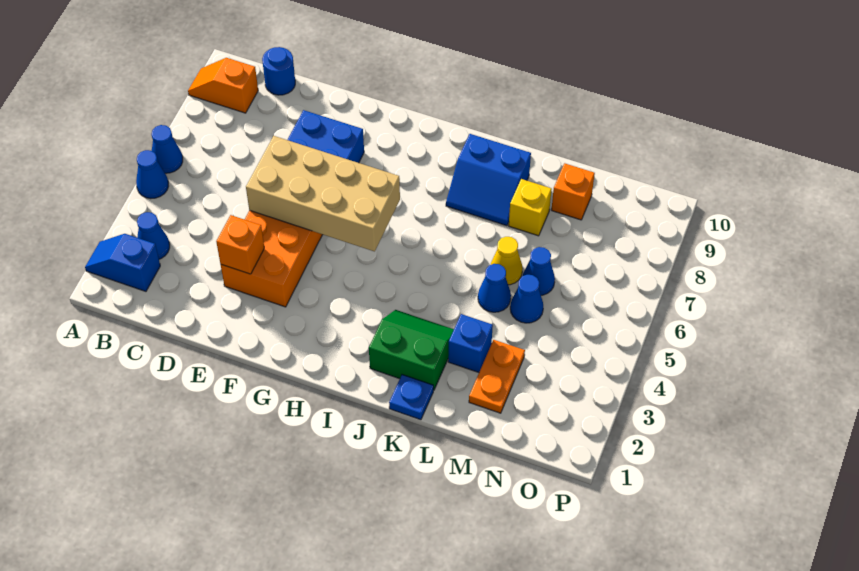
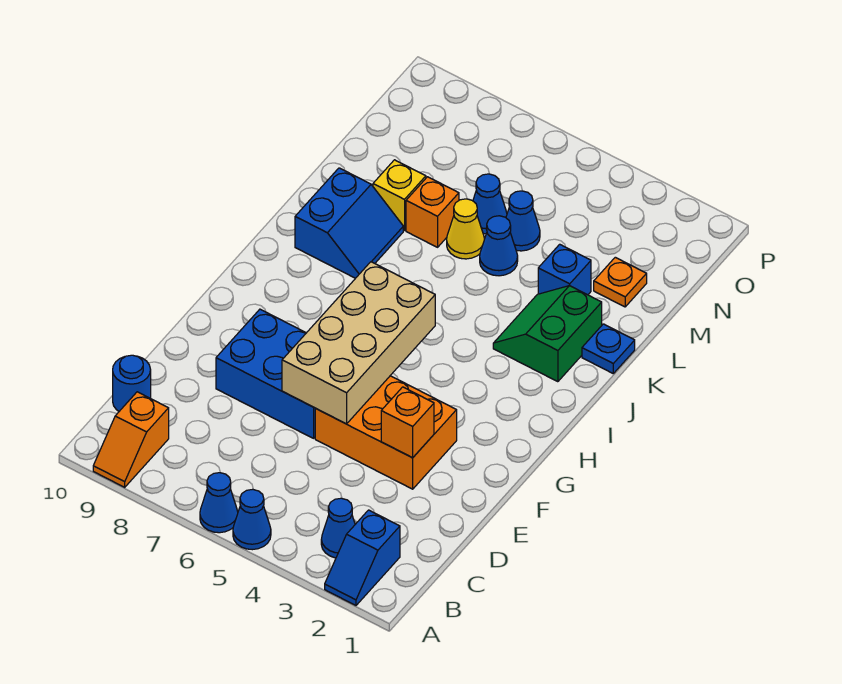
orange 1x2 plate [469,340,525,413] -> orange 1x1 plate [594,257,647,307]
orange 1x1 brick [552,163,595,220] -> orange 1x1 brick moved to [406,177,459,247]

